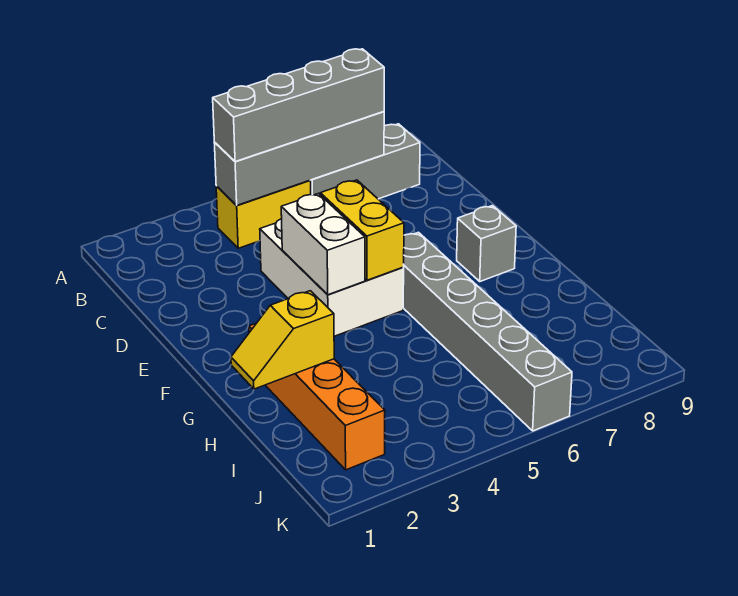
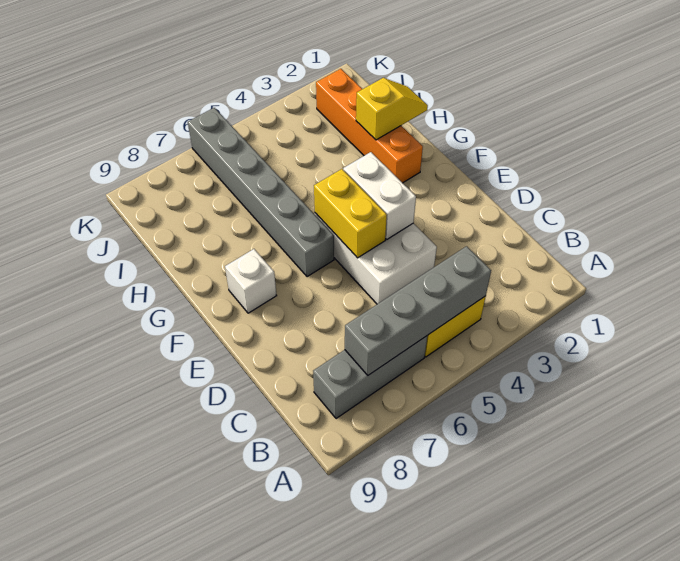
grey 1x4 brick [213,49,384,162] -> none
grey 1x1 brick [457,206,516,281] -> white 1x1 brick [225,249,277,313]

